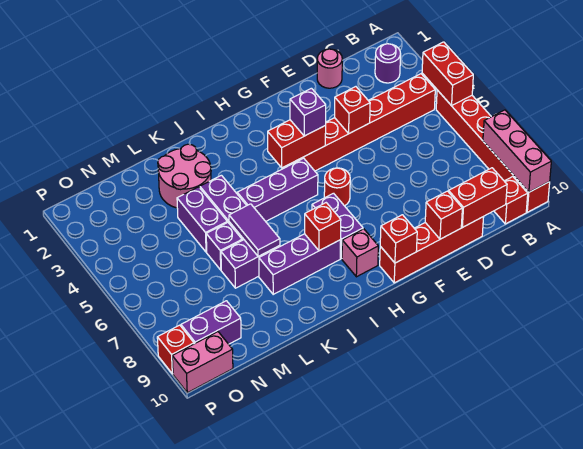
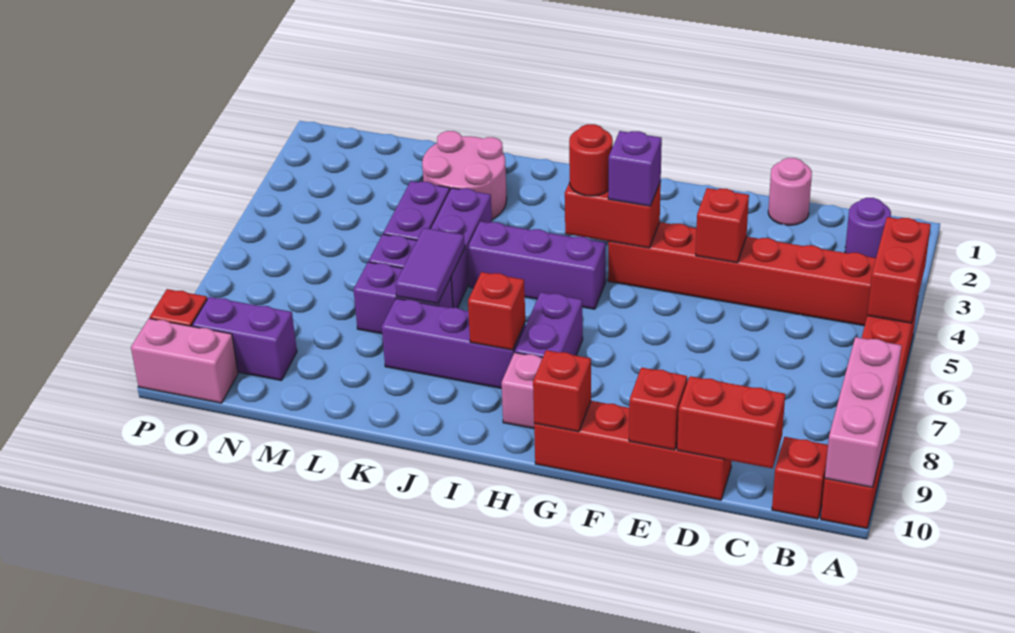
red 1x1 round brick [324,168,350,206] -> red 1x1 round brick moved to [569,124,613,196]

